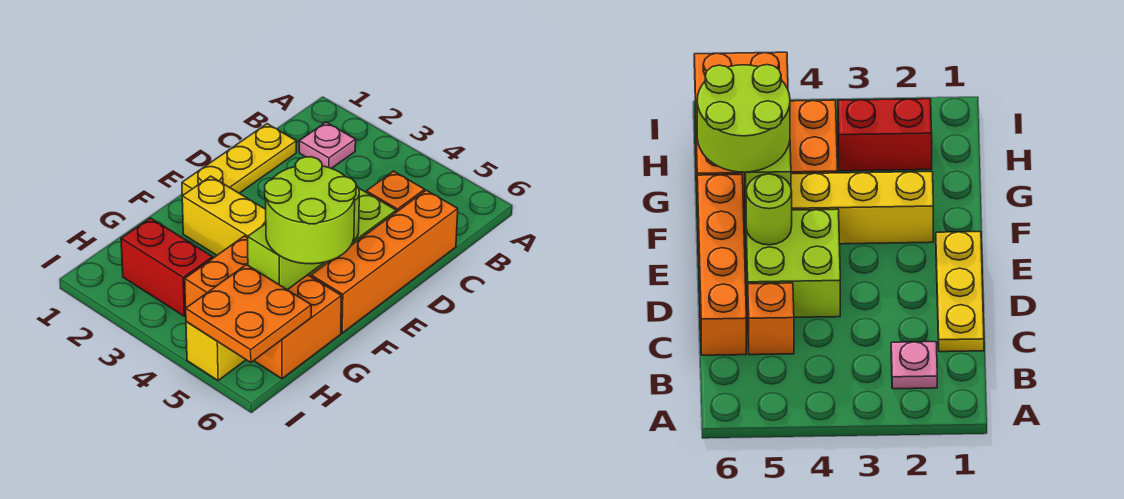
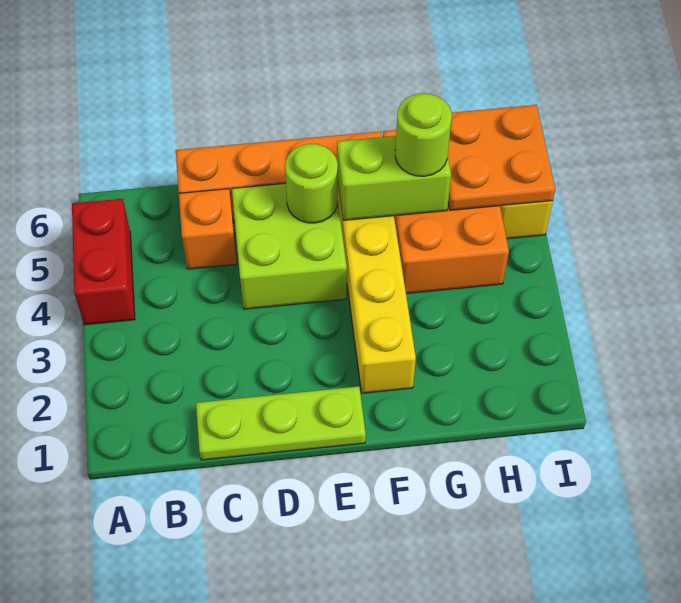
pink 1x1 plate [299,122,356,169] -> none
yellow 1x3 plate [182,124,296,195] -> lime 1x3 plate [196,386,366,460]
lime 2x2 round brick [265,157,356,264] -> lime 1x1 round brick [395,93,452,176]
red 1x2 brick [121,218,213,316] -> red 1x2 brick moved to [72,199,135,325]

